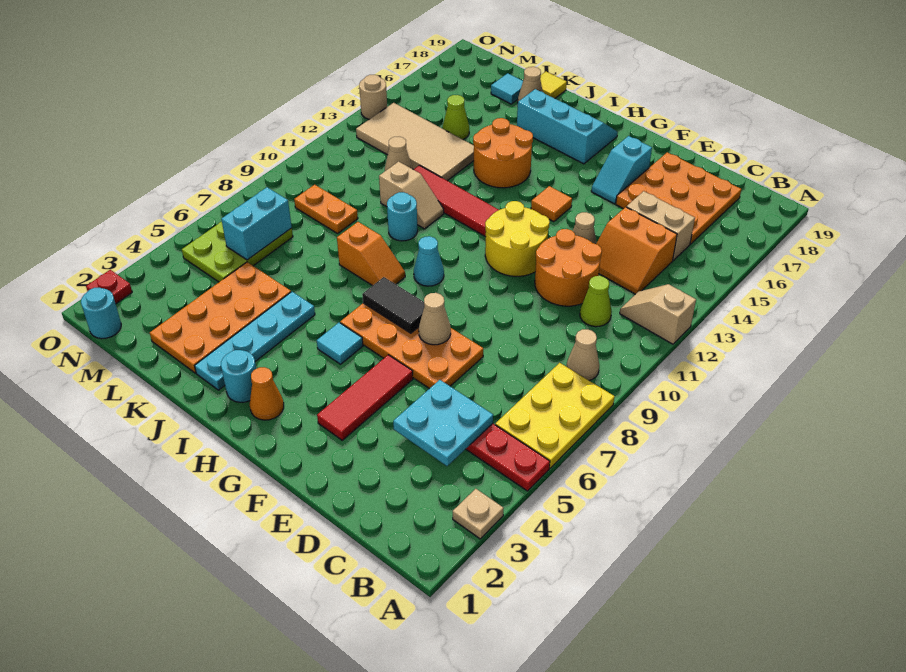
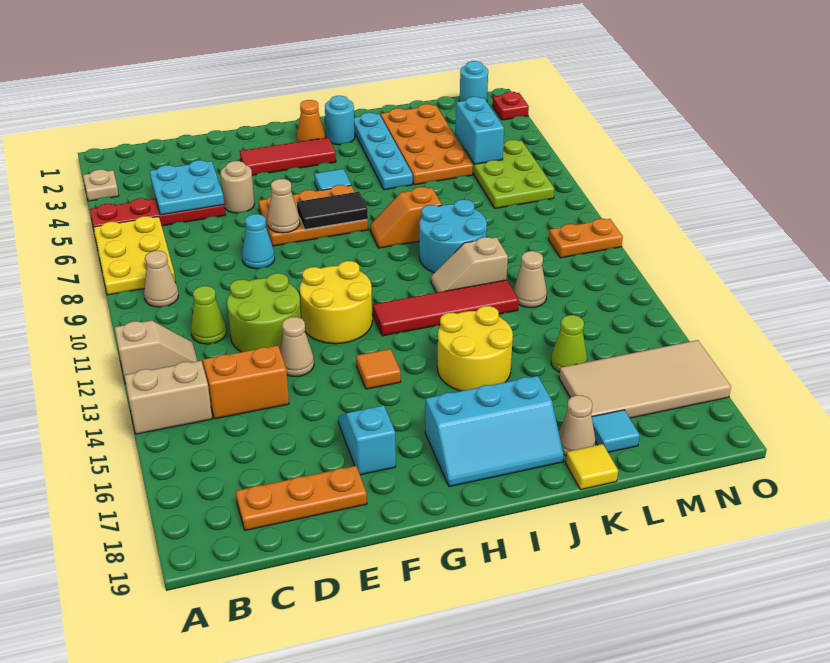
tan 1x2 brick [626,191,695,260] -> tan 1x2 brick moved to [124,361,212,434]
orange 3x3 plate [616,152,741,244] -> orange 1x3 plate [236,466,367,530]
orange 2x2 round brick [535,229,602,306] -> lime 2x2 round brick [227,273,301,352]
orange 2x4 plate [340,303,483,389] -> orange 2x3 plate [258,185,368,246]
red 1x3 tile [317,355,413,440] -> red 1x3 tile turned to [240,137,336,175]
cyan 1x1 cone [414,236,444,286] -> cyan 1x1 cone moved to [242,214,275,269]
orange 2x2 round brick [473,118,533,188] -> yellow 2x2 round brick [437,306,513,391]
cyan 1x1 round brick [387,192,418,241] -> cyan 2x2 round brick [419,200,487,273]
tan 2x4 tile [356,103,474,181] -> tan 2x4 tile moved to [559,340,731,418]
orange 1x2 plate [294,185,358,233] -> orange 1x2 plate moved to [549,219,623,258]
cyan 1x2 brick [221,187,292,260] -> cyan 1x2 brick moved to [455,97,504,164]
tan 1x1 round brick [359,75,387,119] -> tan 1x1 round brick moved to [221,161,254,213]

